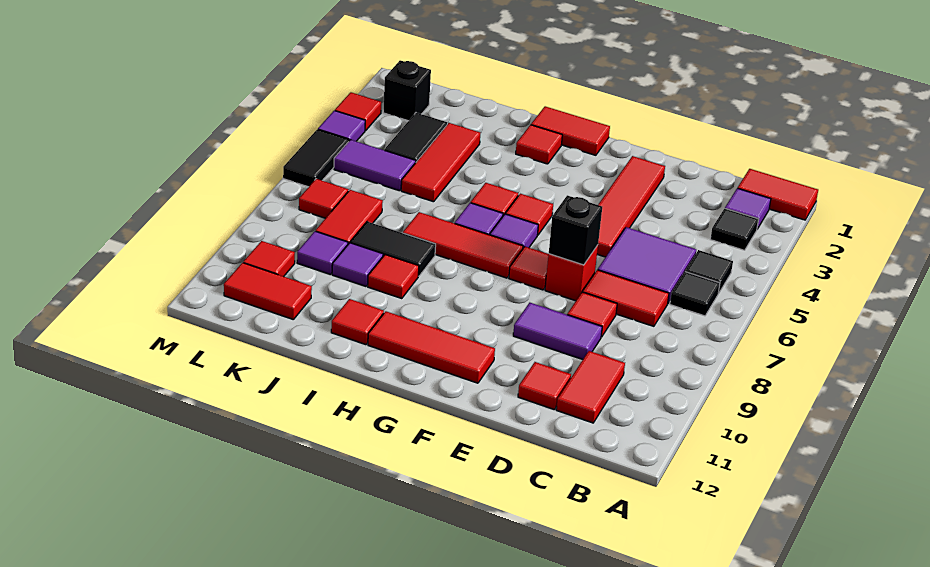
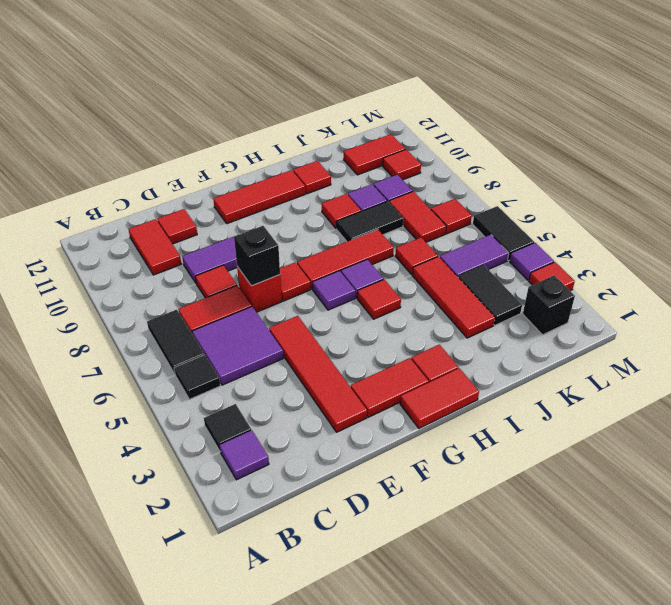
red 1x2 tile [738,169,818,220] -> red 1x2 tile moved to [351,358,429,417]
black 1x1 tile [670,272,720,316] -> black 1x2 tile [147,310,204,374]
red 1x1 tile [506,194,553,235] -> red 1x1 tile moved to [395,238,438,275]

